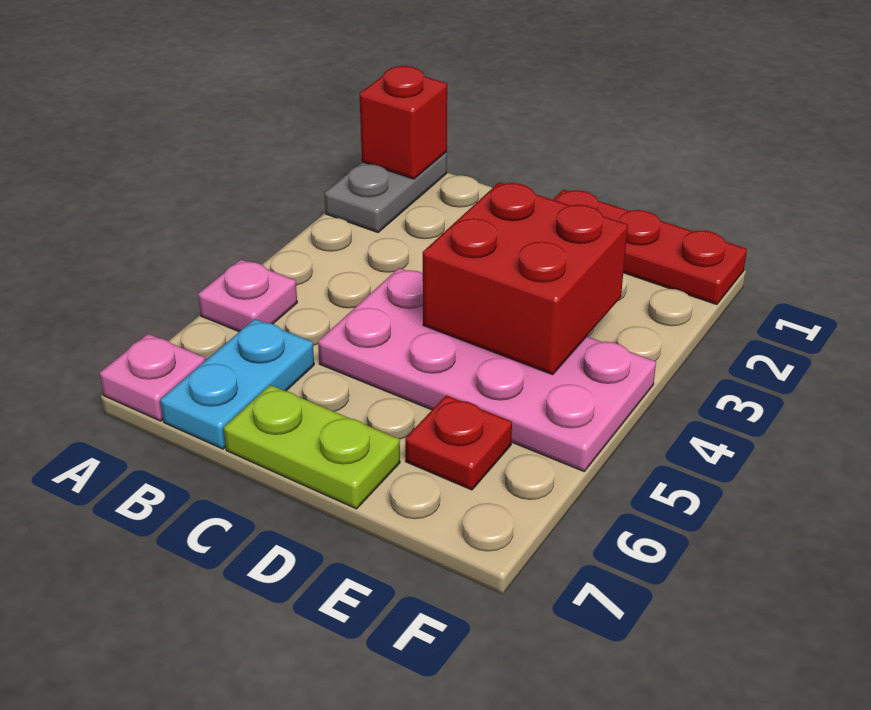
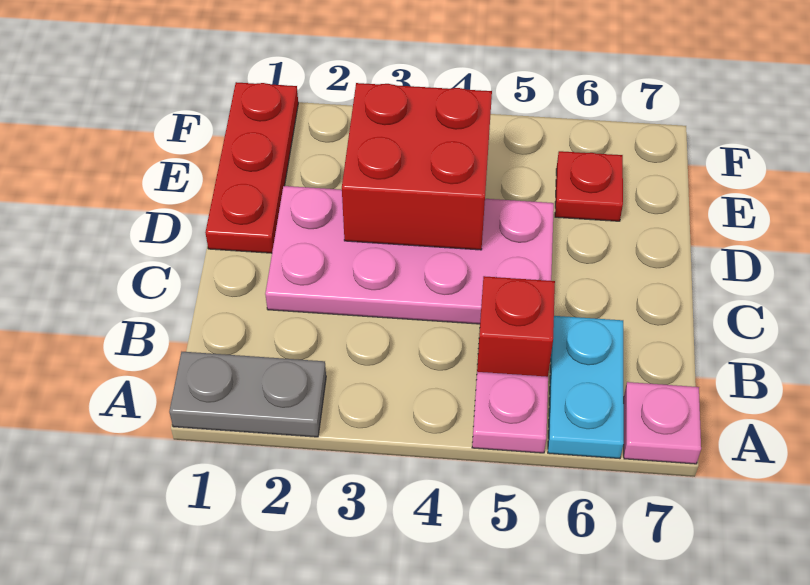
red 1x1 brick [359,66,447,179] -> red 1x1 brick moved to [477,276,555,377]
cyan 1x2 plate [160,319,314,449] -> cyan 1x2 plate turned to [548,316,624,459]
pink 2x4 plate [318,268,656,471] -> pink 2x4 plate turned to [265,186,554,324]
lime 1x2 plate [224,385,400,509] -> none

